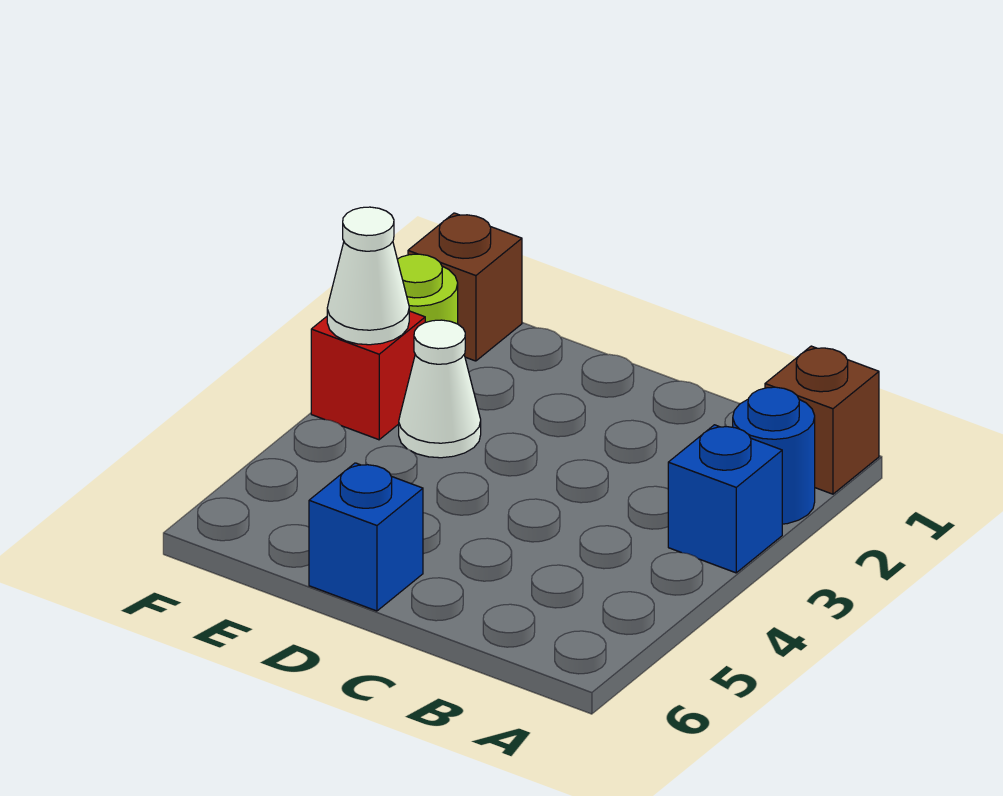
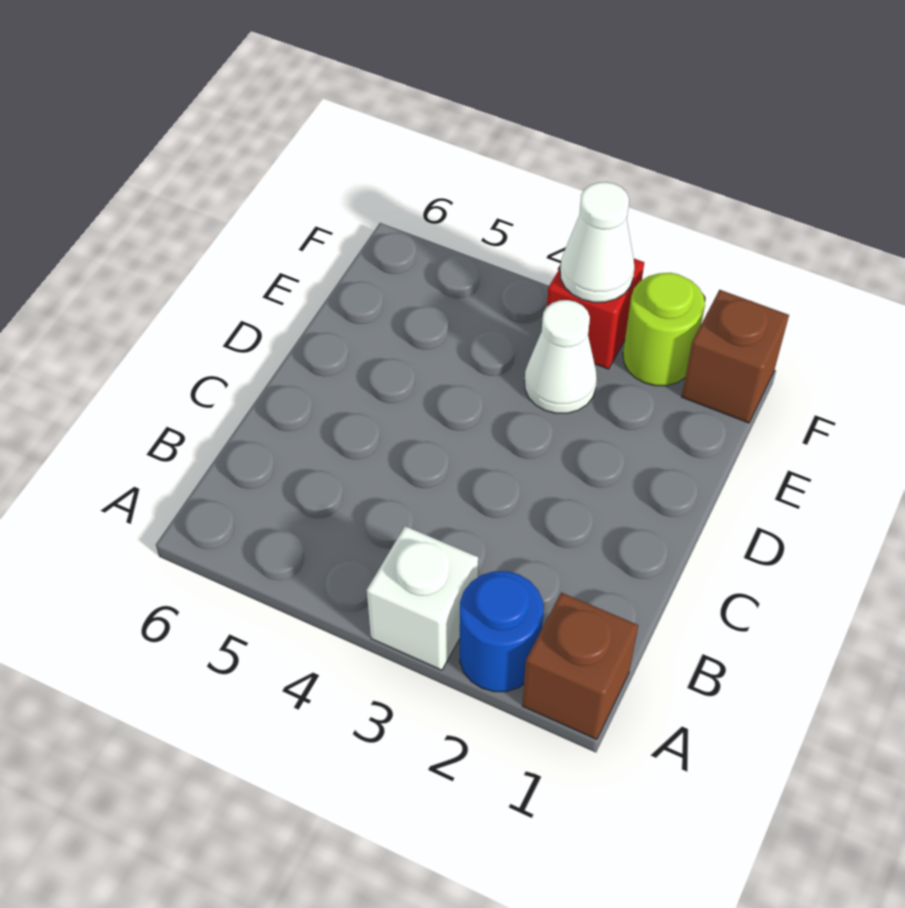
blue 1x1 brick [668,425,782,573] -> white 1x1 brick [367,526,478,670]
blue 1x1 brick [309,463,423,611] -> none

